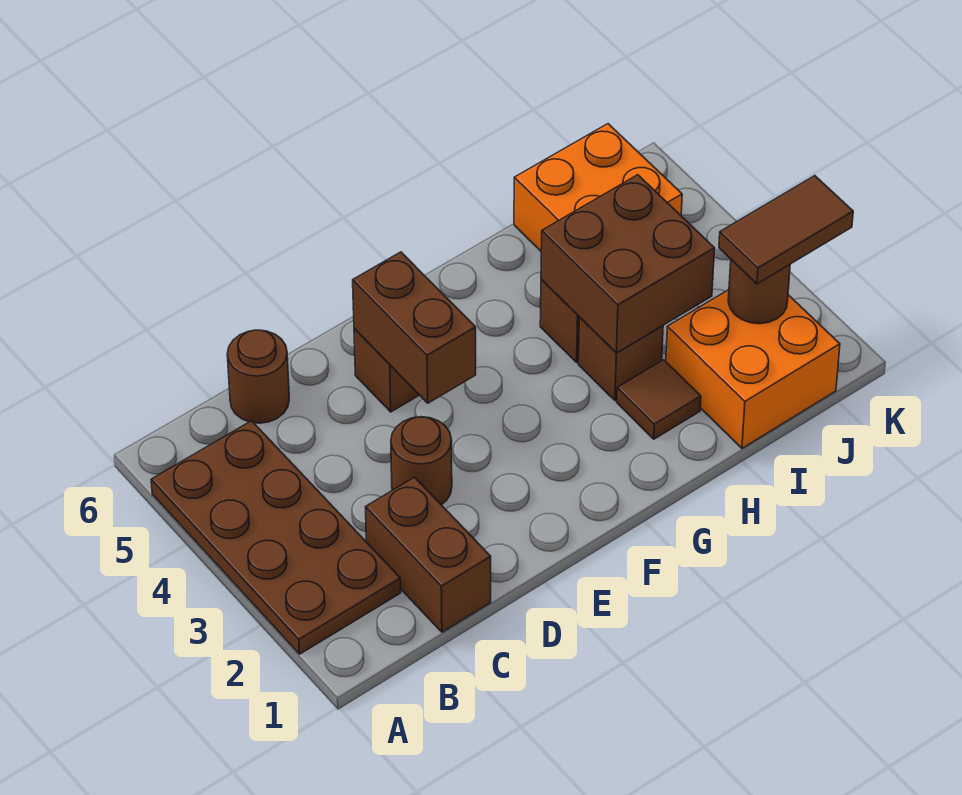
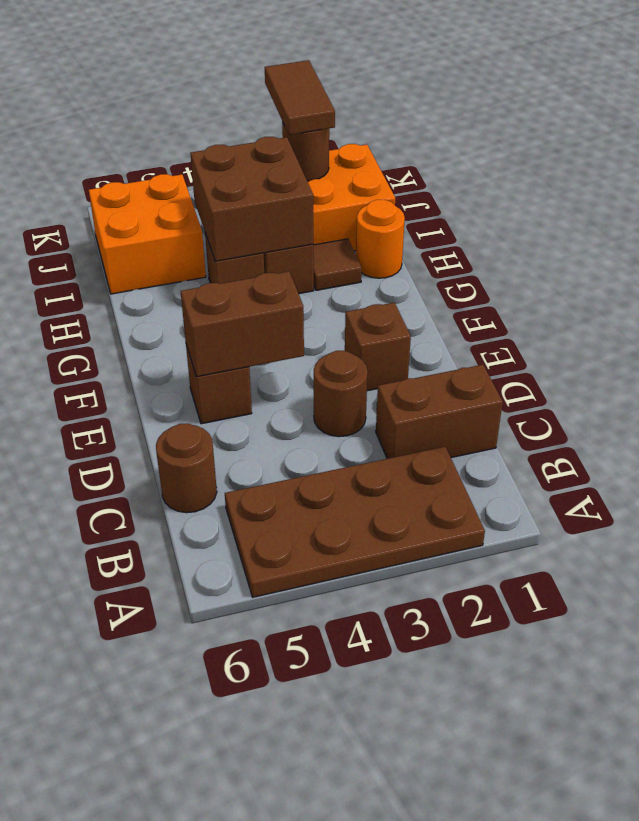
none -> brown 1x1 brick [345,303,411,391]
none -> orange 1x1 round brick [356,200,405,278]

